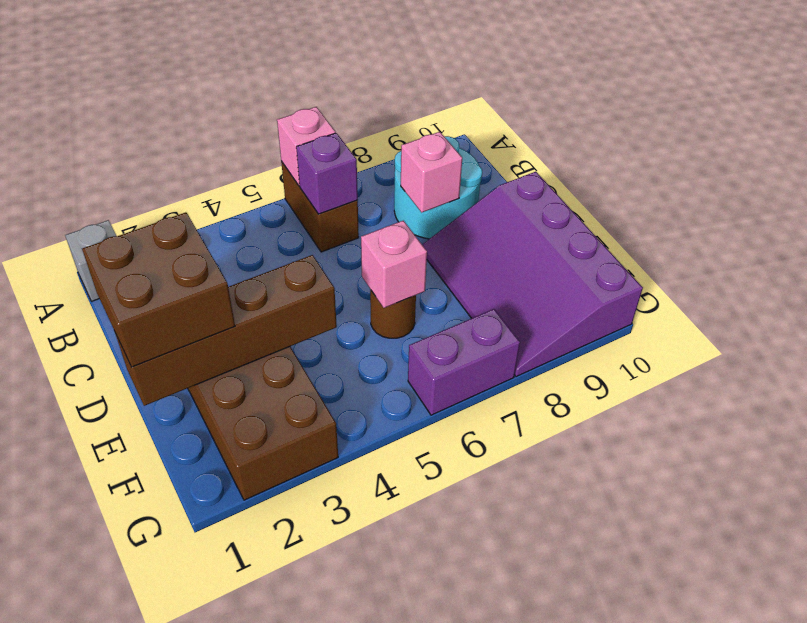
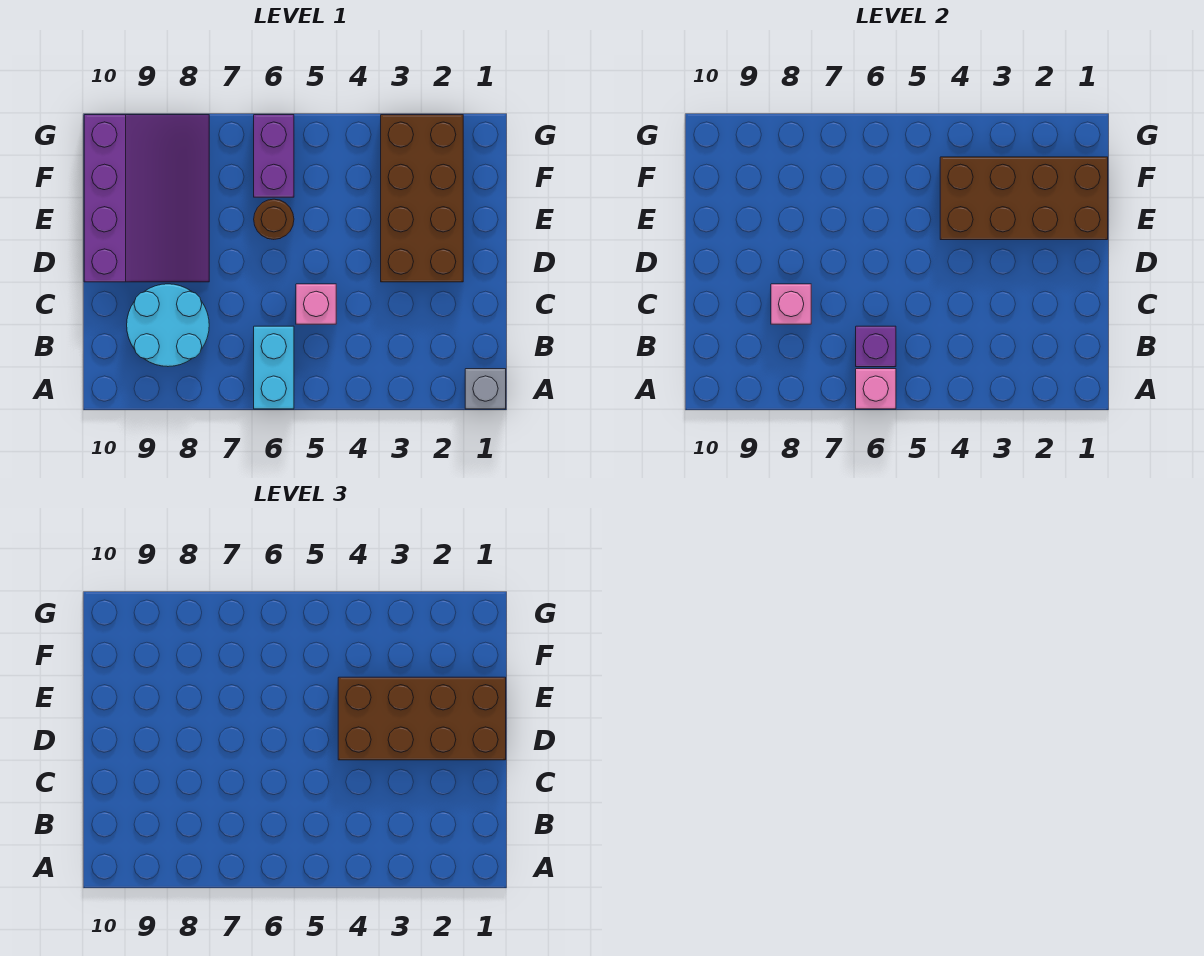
brown 1x2 brick [281,161,359,252] -> cyan 1x2 brick [254,326,294,409]
brown 2x2 brick [82,212,235,367] -> brown 2x4 brick [338,677,506,760]
brown 1x4 brick [115,255,337,406] -> brown 2x4 brick [940,157,1108,240]
pink 1x1 brick [361,221,427,308] -> pink 1x1 brick moved to [296,284,336,324]
purple 1x2 brick [408,309,520,415] -> purple 1x2 brick turned to [254,115,294,197]

